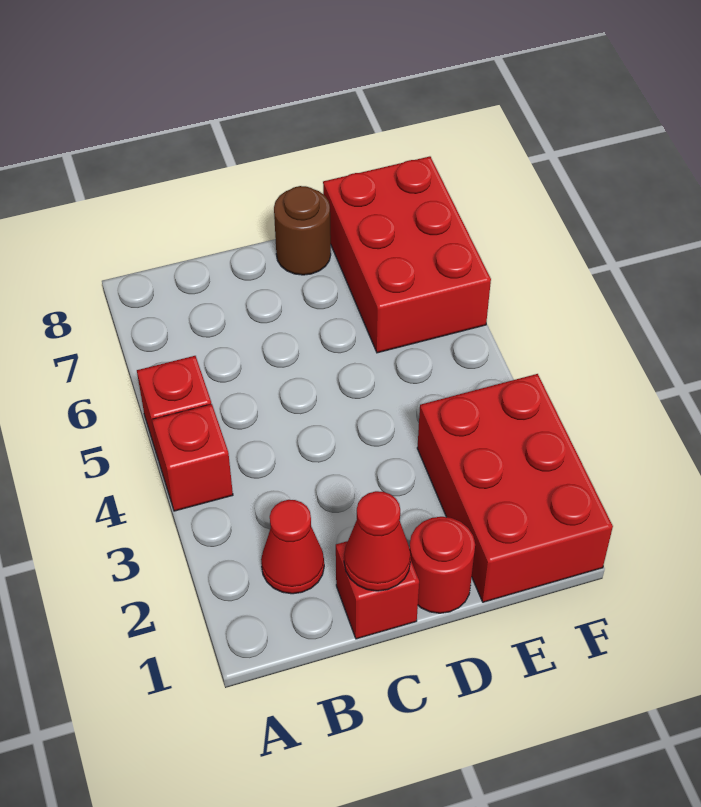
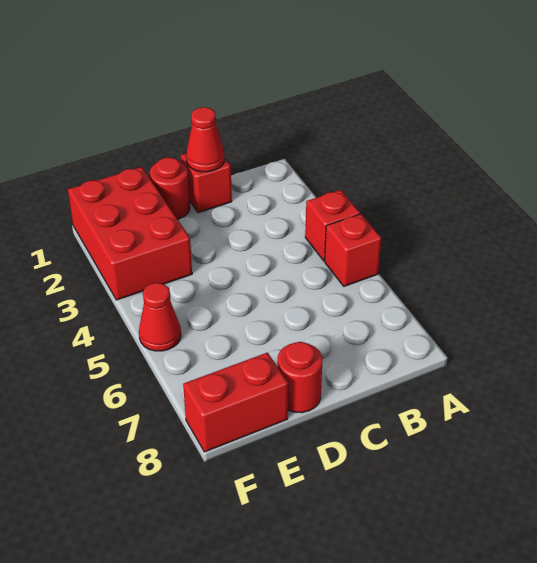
red 1x1 cone [261,500,324,594] -> red 1x1 cone moved to [139,283,181,351]
brown 1x1 round brick [274,186,331,275] -> red 1x1 round brick [278,342,322,413]
red 2x3 brick [323,156,491,353] -> red 1x2 brick [183,353,288,452]

